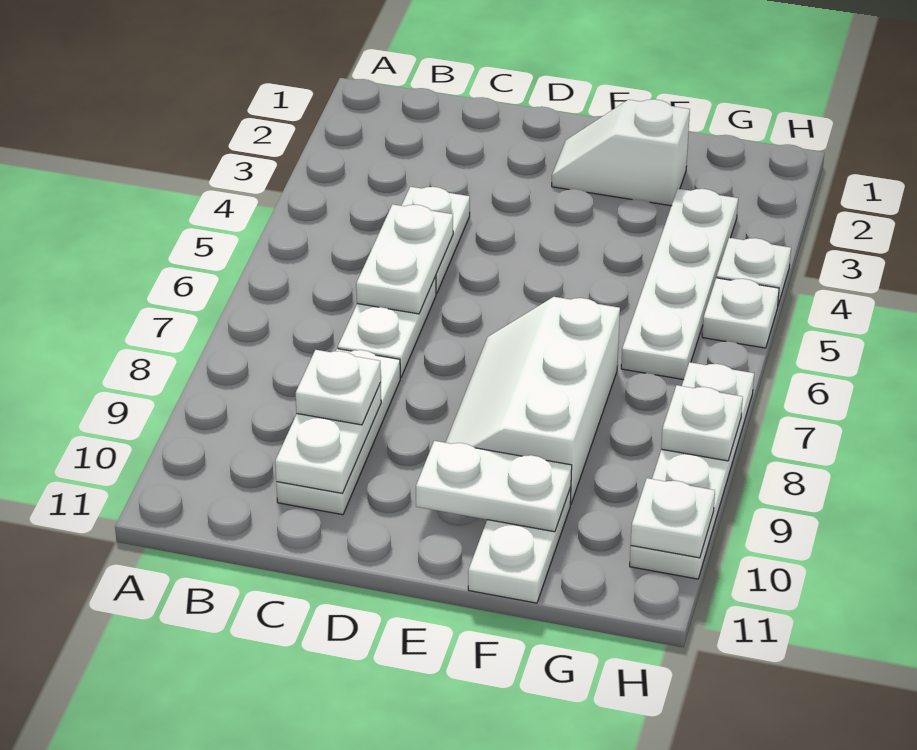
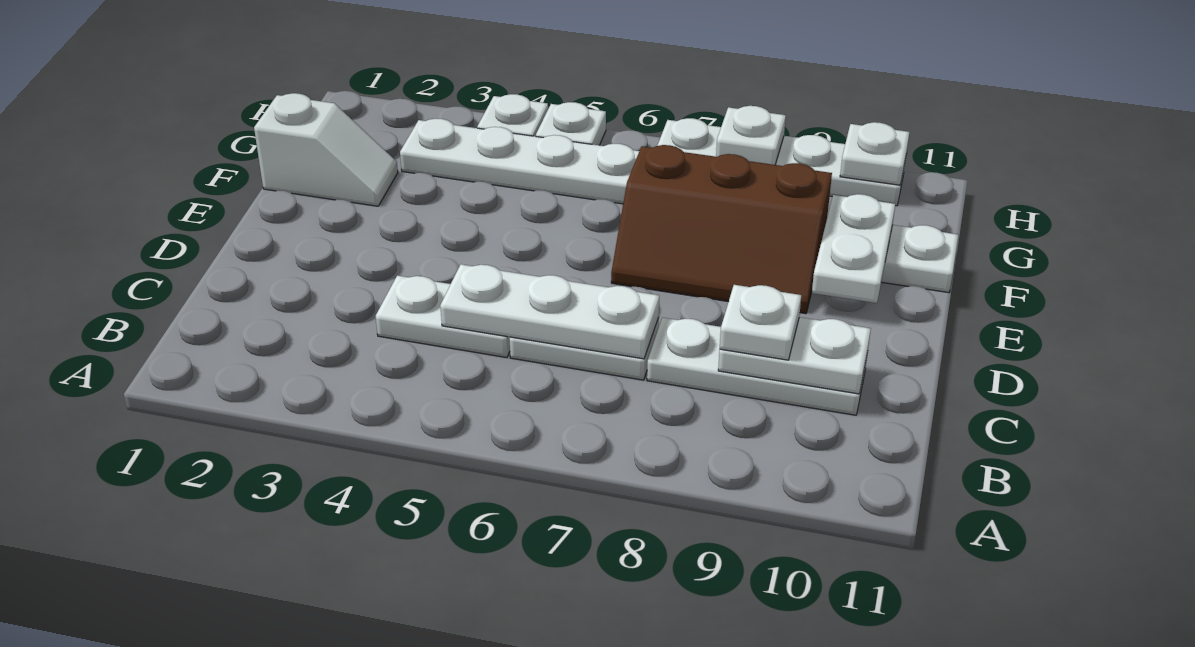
white 1x2 plate [356,204,453,314] -> white 1x3 plate [440,264,659,359]
white 1x2 slope [552,99,690,206] -> white 1x2 slope turned to [254,93,398,206]
white 2x3 slope [446,297,620,504] -> brown 2x3 slope [611,145,832,314]

